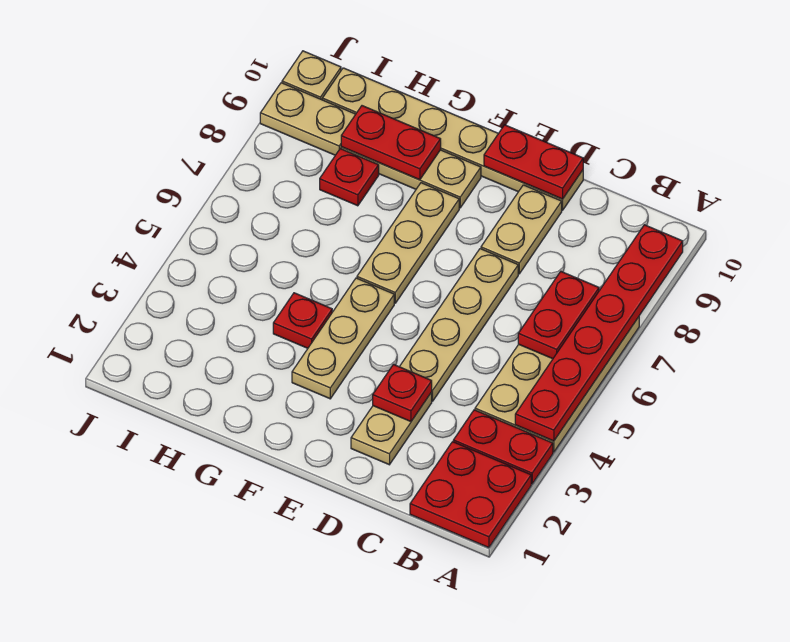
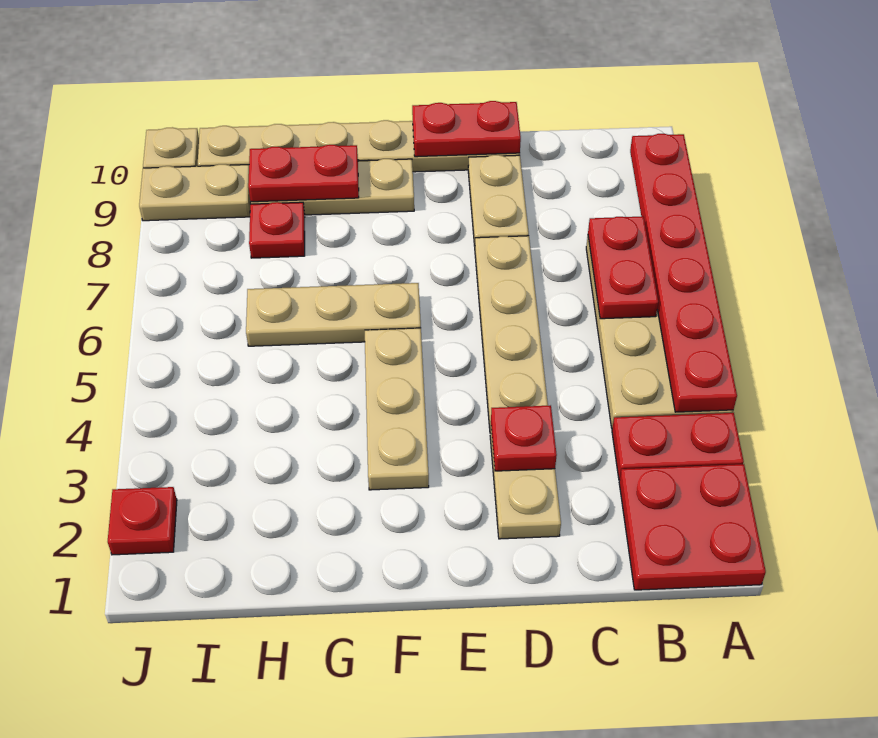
tan 1x3 plate [357,183,459,303] -> tan 1x3 plate turned to [246,283,421,346]
red 1x1 plate [273,293,332,348] -> red 1x1 plate moved to [108,487,177,555]

